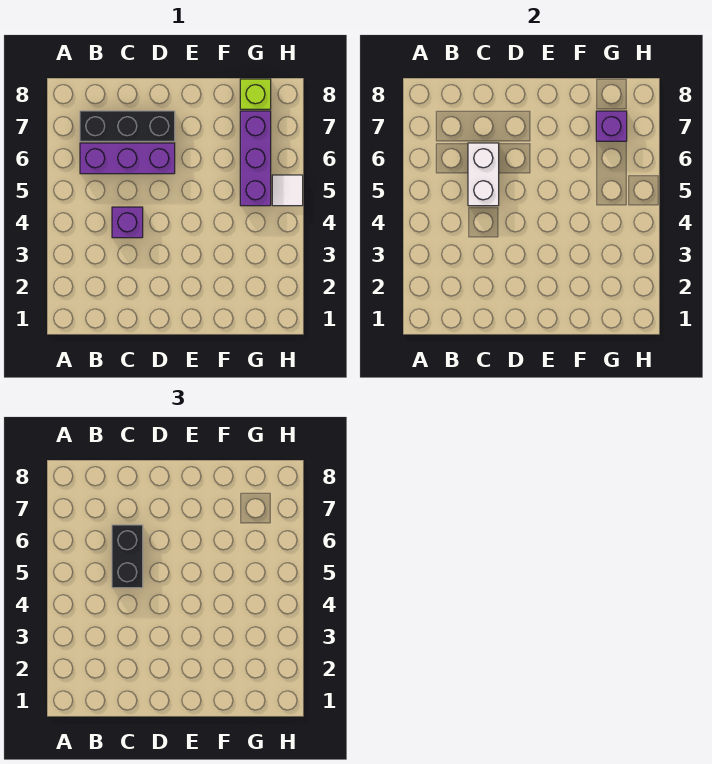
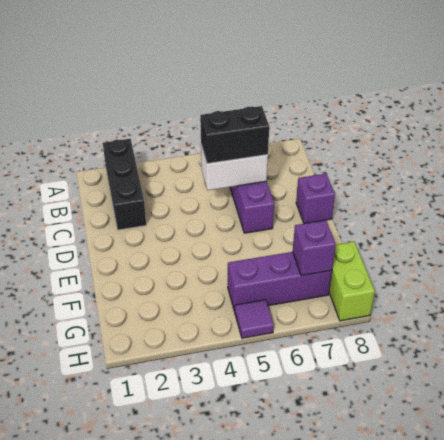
black 1x3 brick [80,111,175,141] -> black 1x3 brick moved to [103,139,146,230]
purple 1x1 brick [112,207,143,238] -> purple 1x1 brick moved to [296,174,335,224]
lime 1x1 brick [240,79,271,109] -> lime 1x2 brick [329,242,375,321]
white 1x1 tile [272,175,303,206] -> purple 1x1 tile [235,300,274,338]

